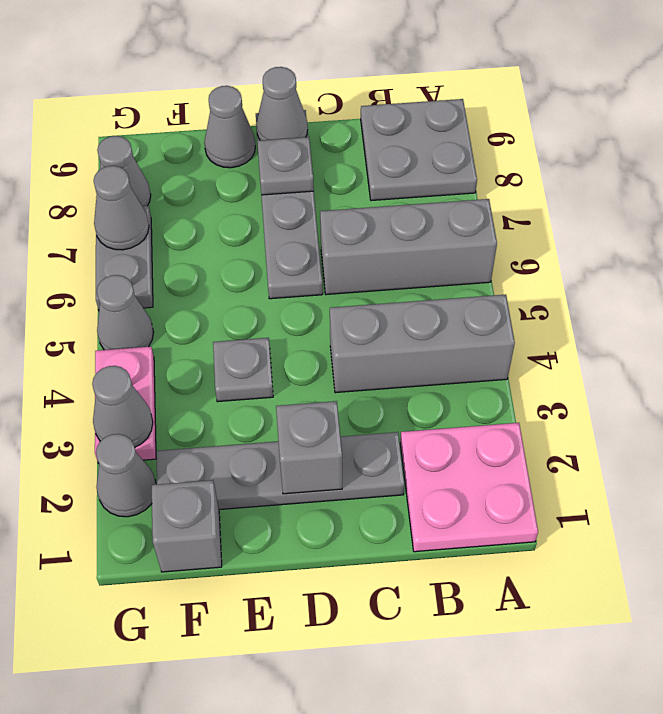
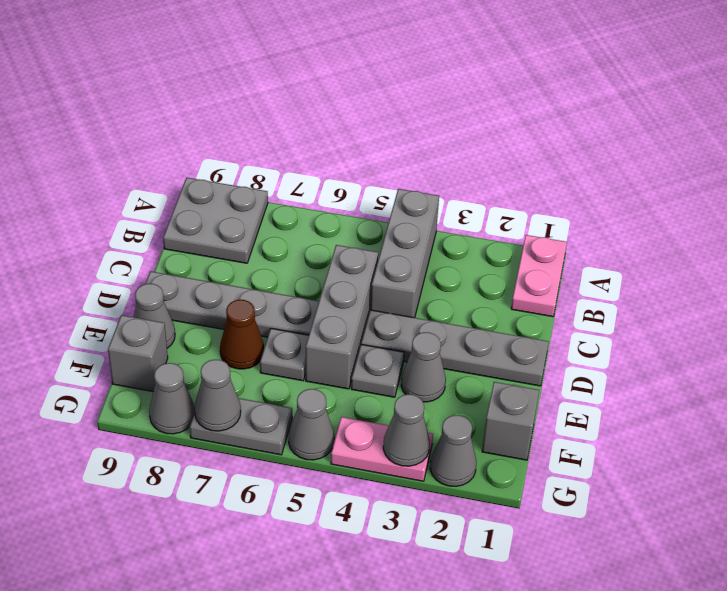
pink 2x2 plate [400,423,538,552] -> pink 1x2 plate [511,235,567,317]
grey 1x3 brick [320,199,497,295] -> grey 1x3 brick moved to [306,245,378,389]
grey 1x4 plate [156,432,404,510] -> grey 1x4 plate turned to [361,310,549,386]
grey 1x1 brick [276,401,342,494] -> grey 1x1 brick moved to [108,315,168,392]
grey 1x1 plate [257,137,314,195] -> grey 1x1 plate moved to [260,328,309,381]
grey 1x1 cone [256,67,308,140] -> grey 1x1 cone moved to [401,332,446,402]
none -> brown 1x1 cone [220,300,264,369]

